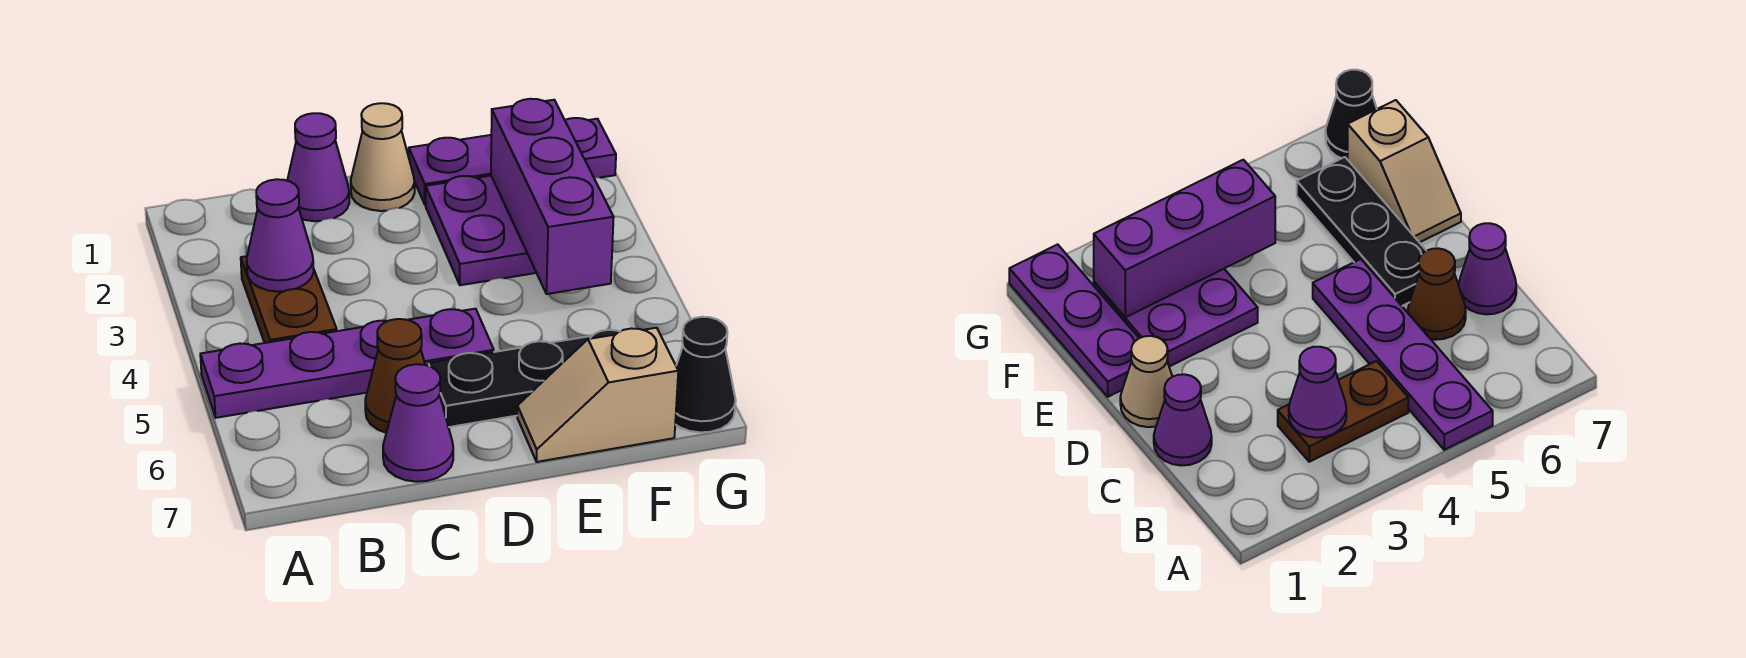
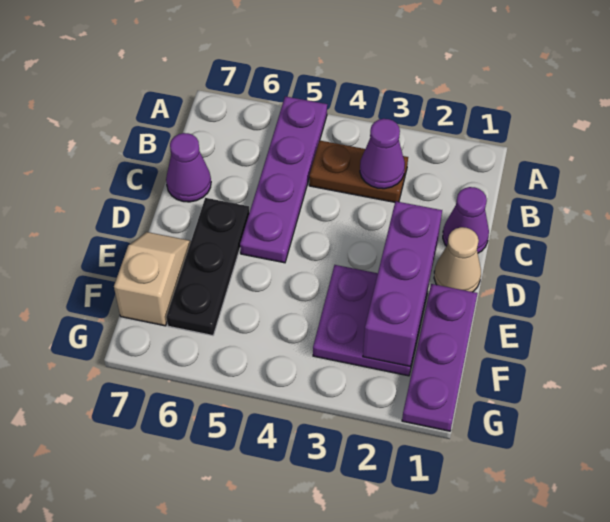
brown 1x1 cone [365,319,425,433] -> none
purple 1x3 brick [491,99,614,294] -> purple 1x3 brick turned to [363,201,442,366]
black 1x1 cone [675,317,736,432] -> none

